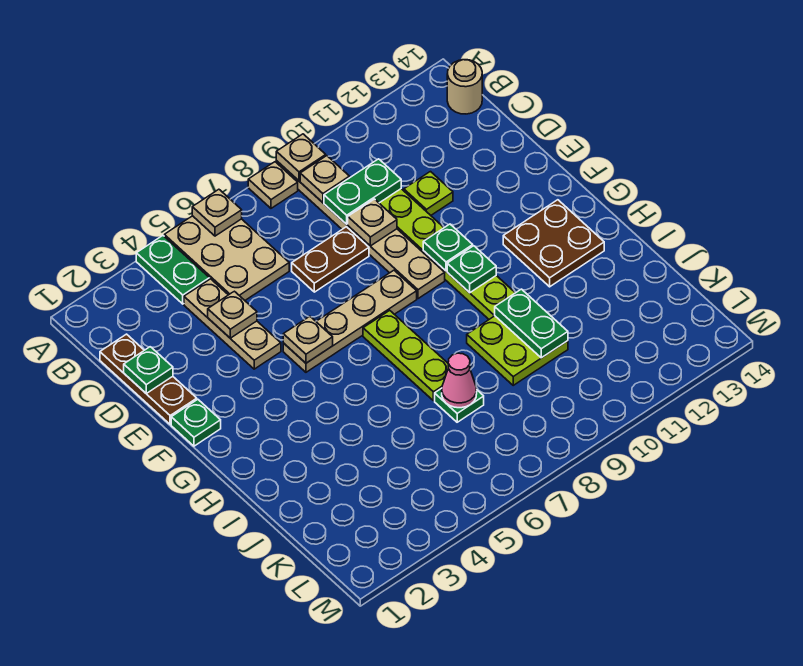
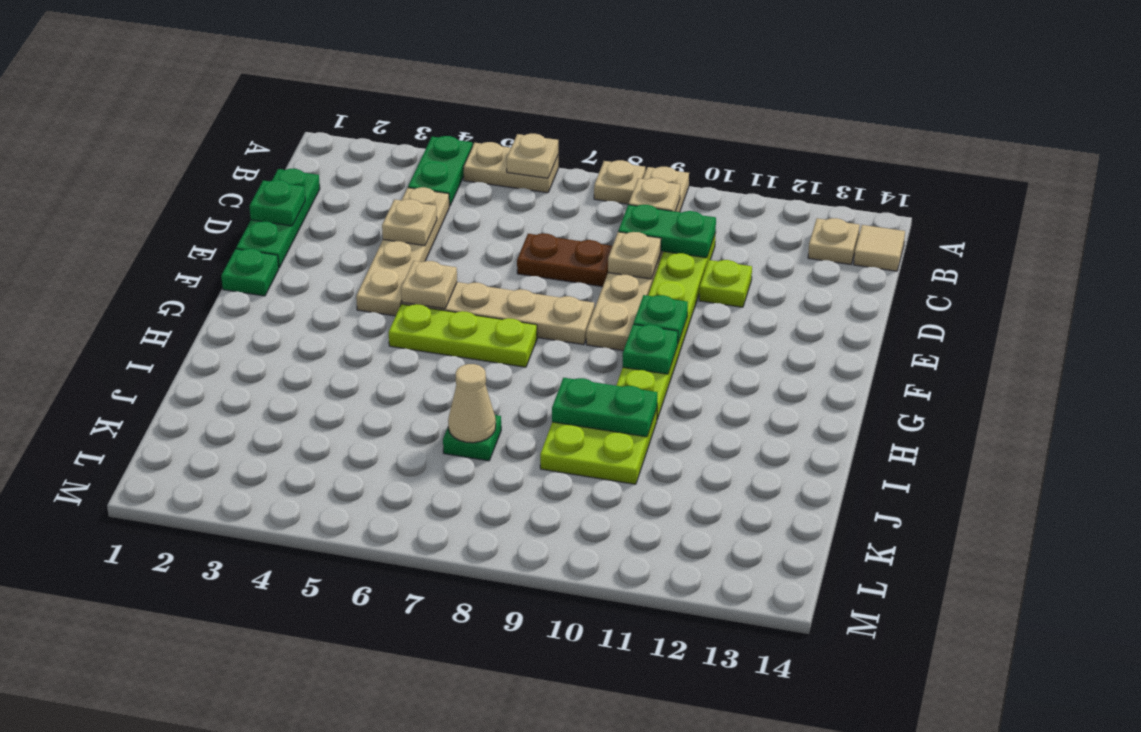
tan 2x3 plate [164,216,289,300] -> tan 1x2 plate [463,142,558,193]
tan 1x1 plate [276,134,326,181] -> tan 1x1 plate moved to [808,218,860,265]
tan 1x1 round brick [447,60,482,114] -> tan 1x1 tile [854,225,905,271]
brown 1x3 plate [100,334,197,424] -> green 1x3 plate [236,169,320,268]
tan 1x3 plate [184,279,281,369] -> tan 1x4 plate [356,187,449,316]
lime 1x3 plate [363,310,448,401] -> lime 1x3 plate turned to [389,304,537,367]
brown 2x2 plate [503,200,604,287] -> none
green 1x2 plate [495,289,568,358] -> green 1x2 plate turned to [552,378,657,437]
pink 1x1 cone [442,353,477,408] -> tan 1x1 cone [448,364,496,443]

